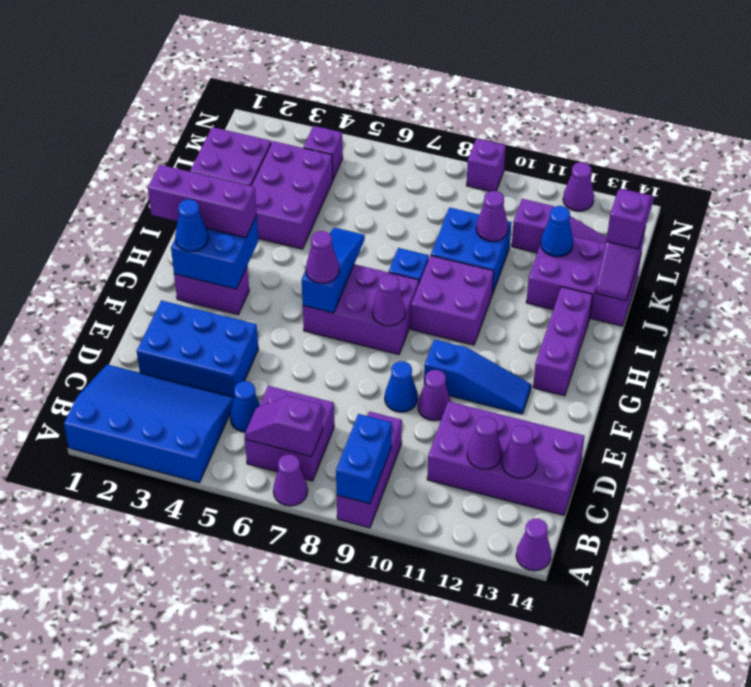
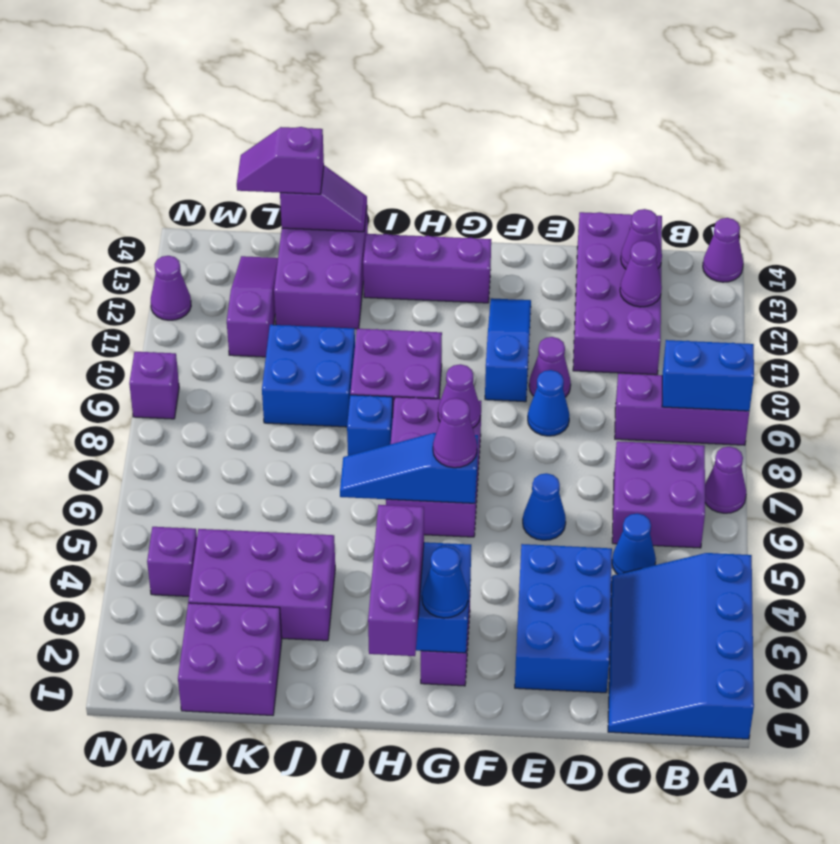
purple 1x2 slope [245,396,323,457] -> none
purple 1x1 cone [476,191,508,242] -> none
blue 1x1 cone [541,206,573,257] -> blue 1x1 cone moved to [523,473,566,540]

